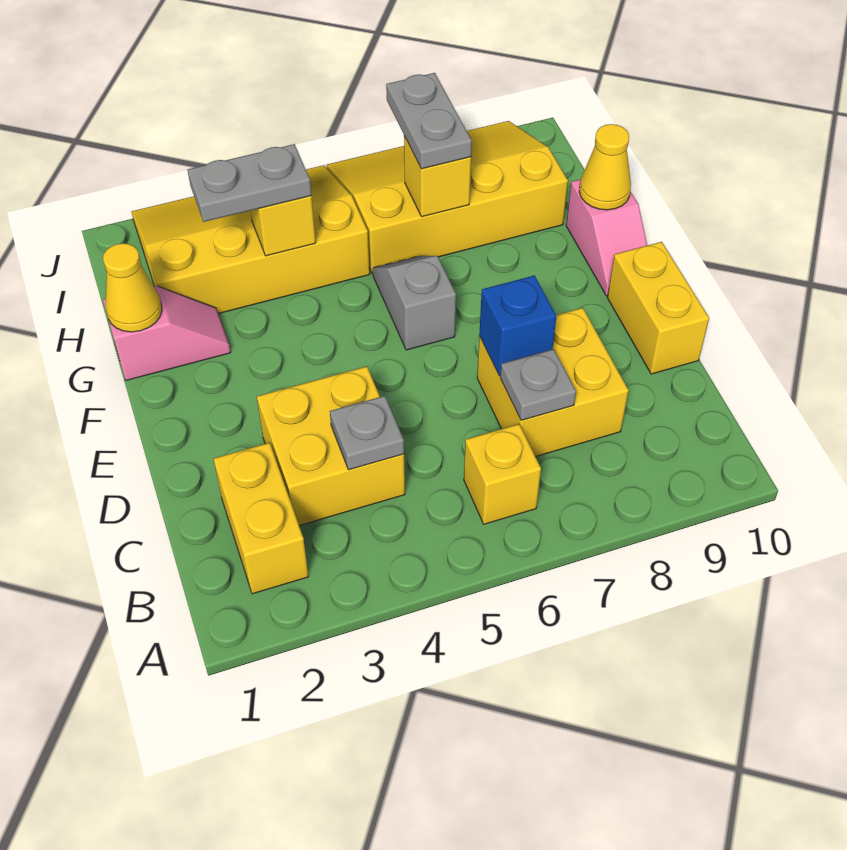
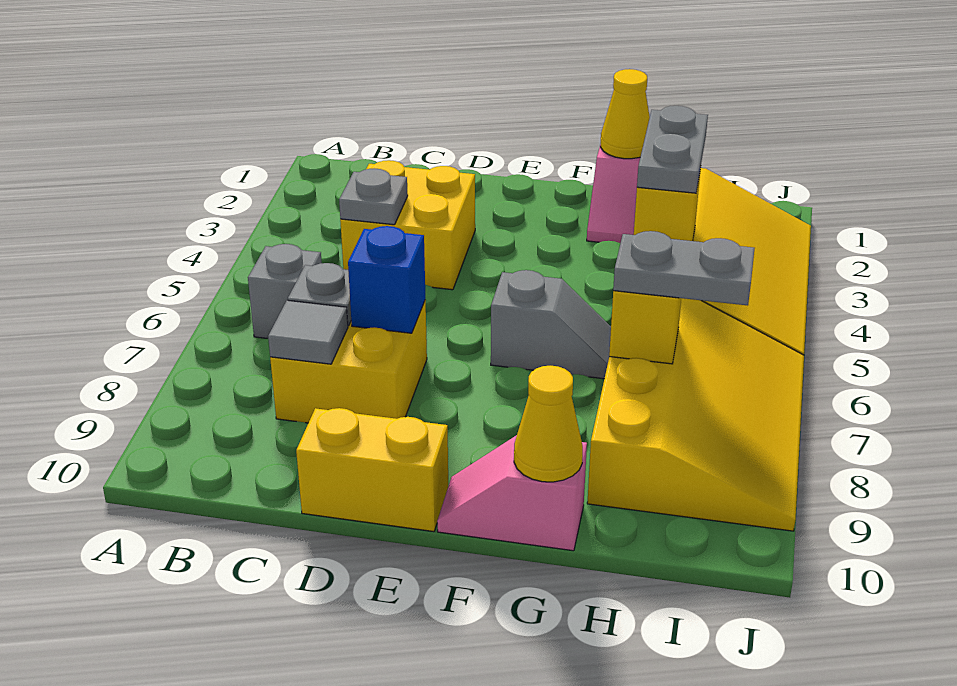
yellow 1x2 brick [214,443,309,594] -> none
yellow 1x1 brick [464,424,541,524] -> grey 1x1 brick [248,244,322,339]
none -> grey 1x1 tile [268,300,348,364]

